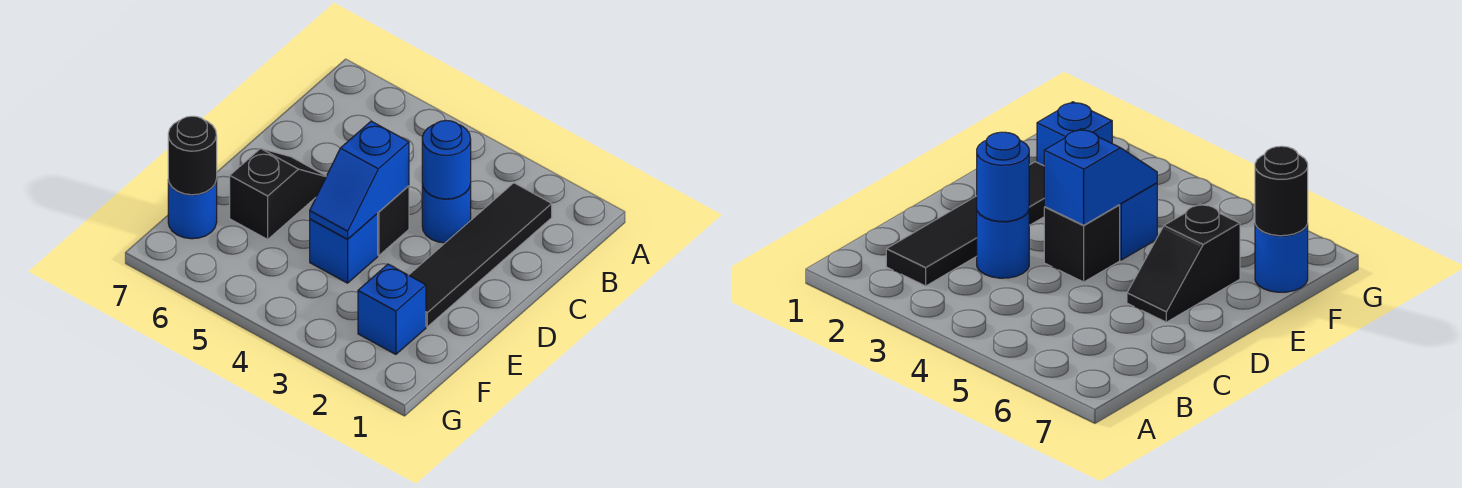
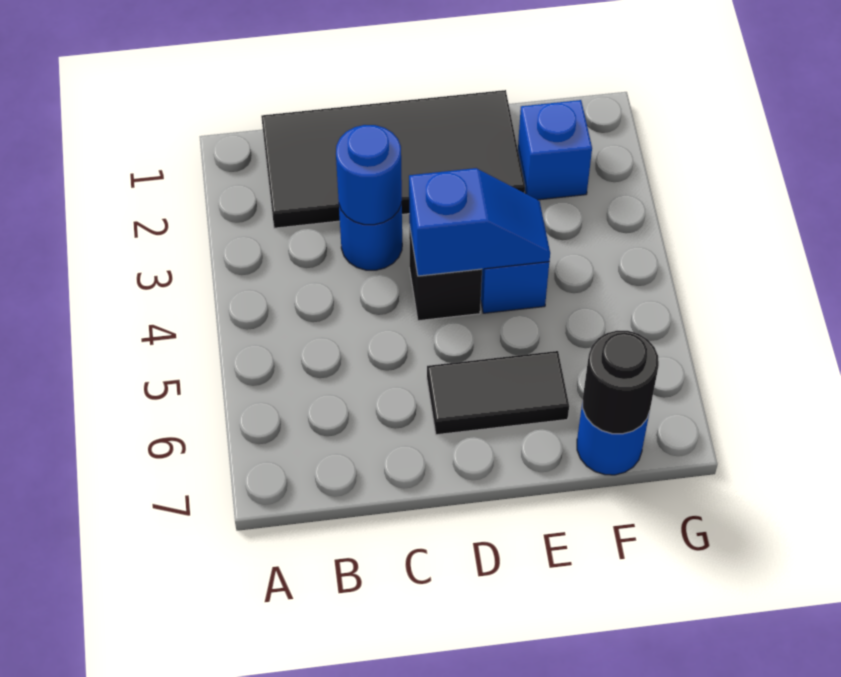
black 1x4 tile [409,183,552,327] -> black 2x4 tile [261,90,525,228]
black 1x2 slope [230,148,326,239] -> black 1x2 tile [427,351,569,435]

